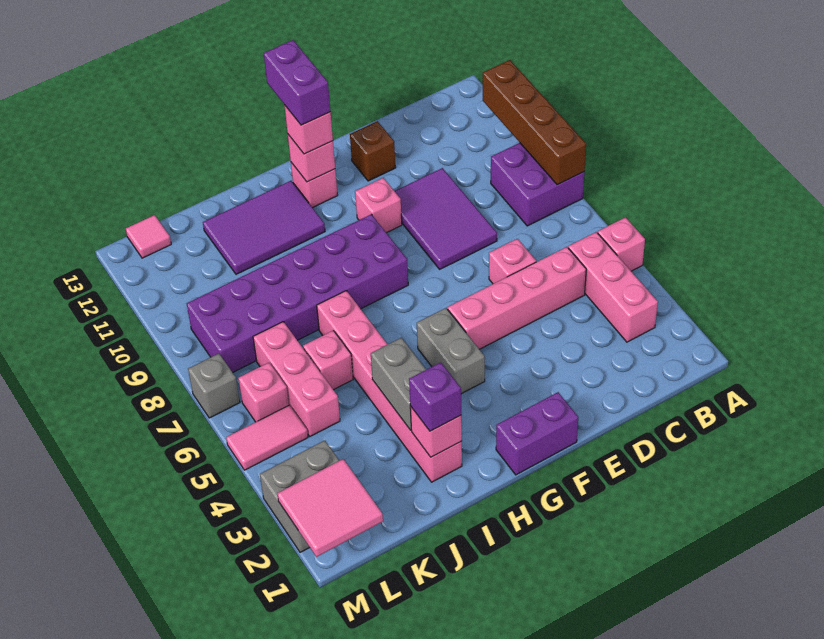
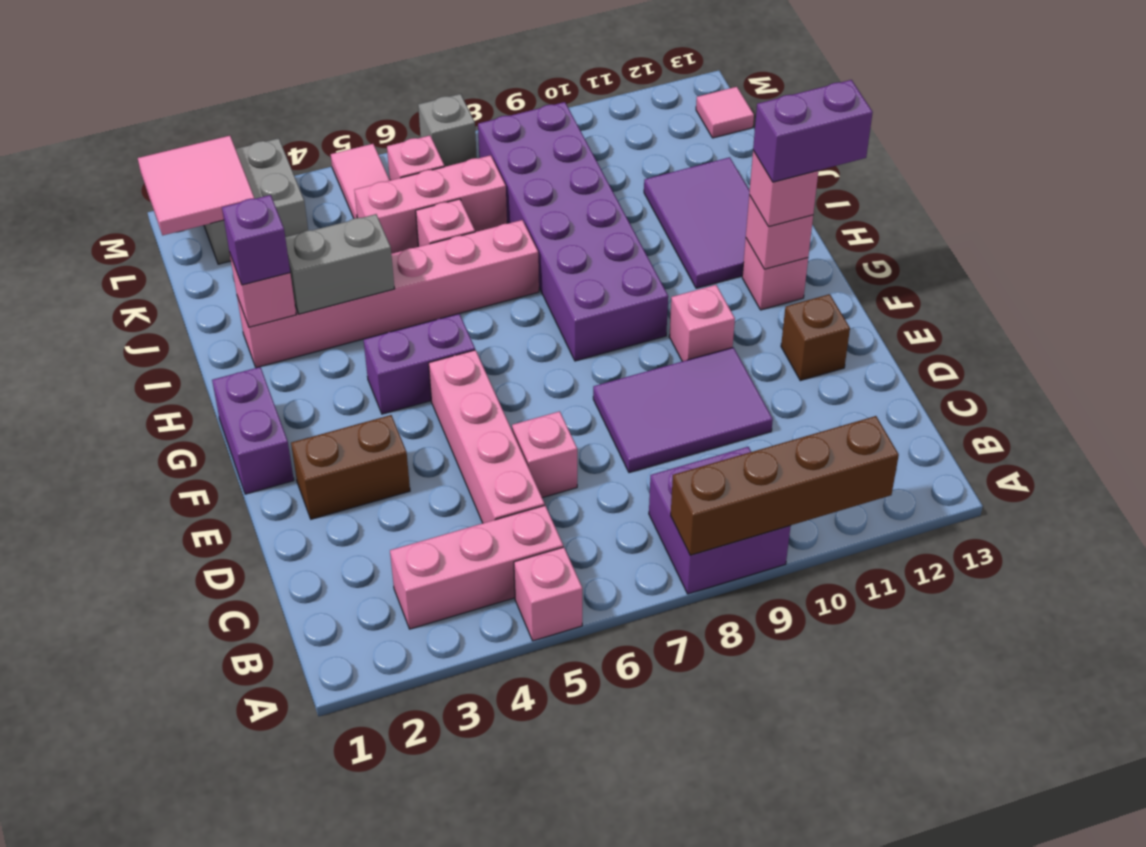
none -> brown 1x2 brick [291,415,410,519]
grey 1x2 brick [417,308,485,394] -> purple 1x2 brick [364,314,475,414]

